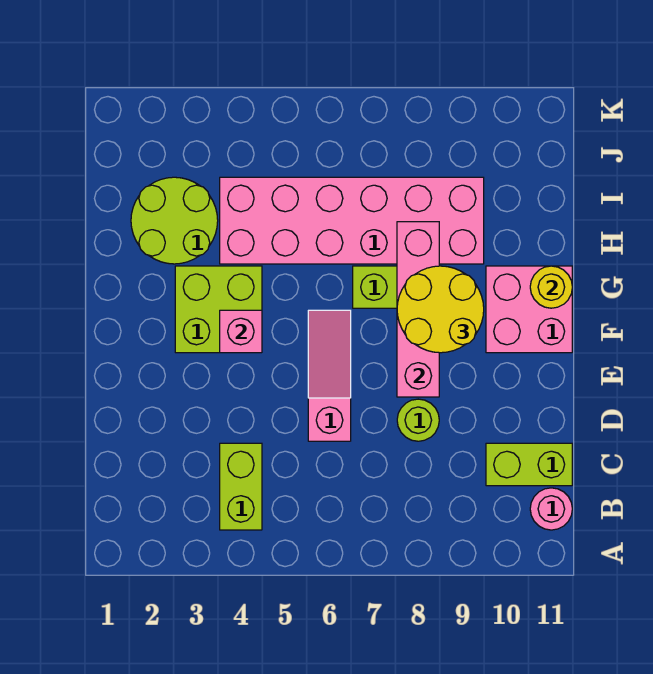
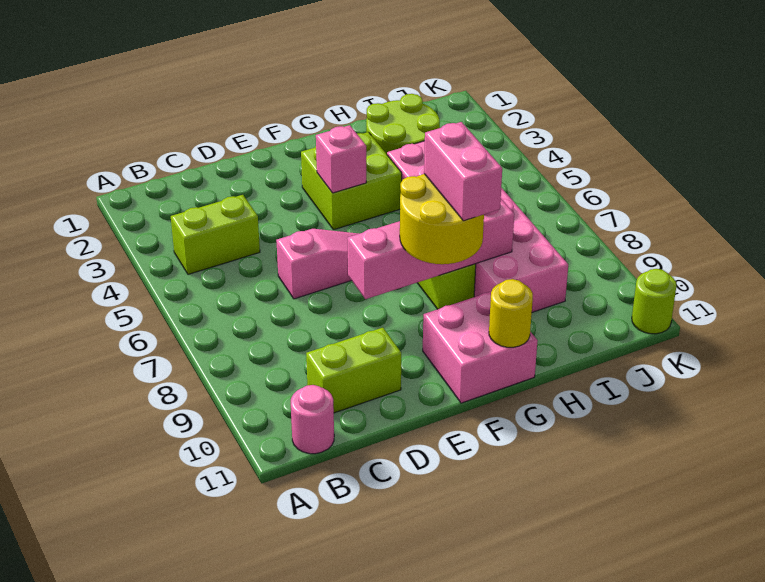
lime 1x2 brick [486,443,572,486] -> lime 1x2 brick turned to [306,328,401,413]
lime 1x1 round brick [397,399,439,441] -> lime 1x1 round brick moved to [632,269,676,334]
none -> pink 1x2 brick [424,122,502,221]

